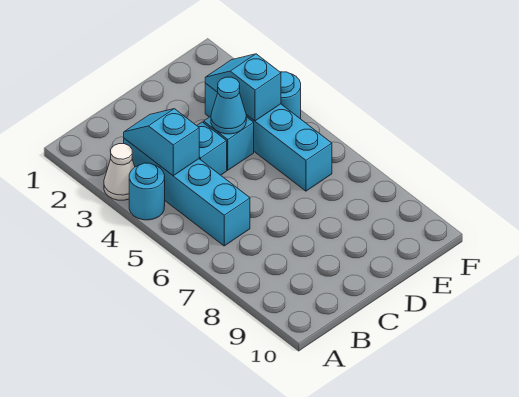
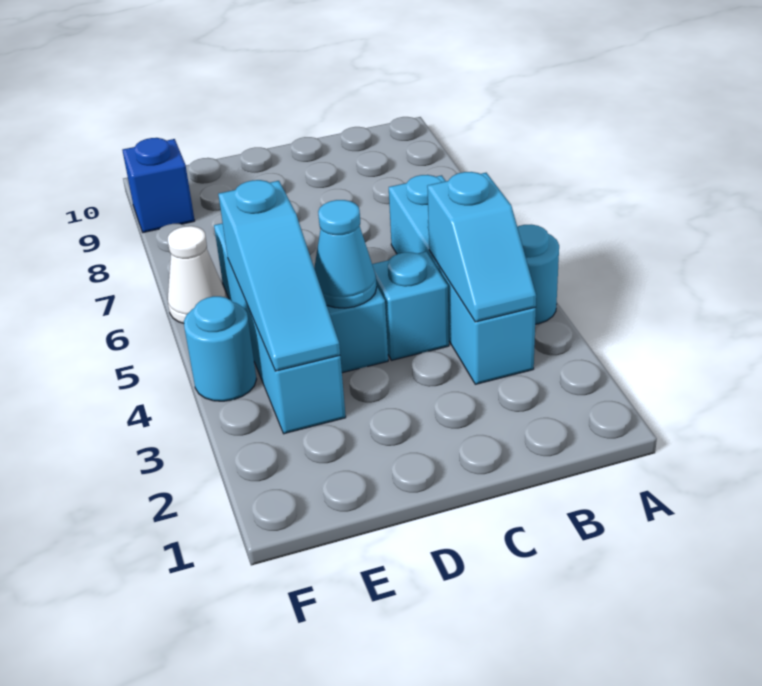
white 1x1 cone [104,144,135,200] -> white 1x1 cone moved to [168,226,226,323]
cyan 1x2 slope [205,54,281,121] -> cyan 1x3 slope [218,180,340,371]
none -> blue 1x1 brick [122,138,195,233]

